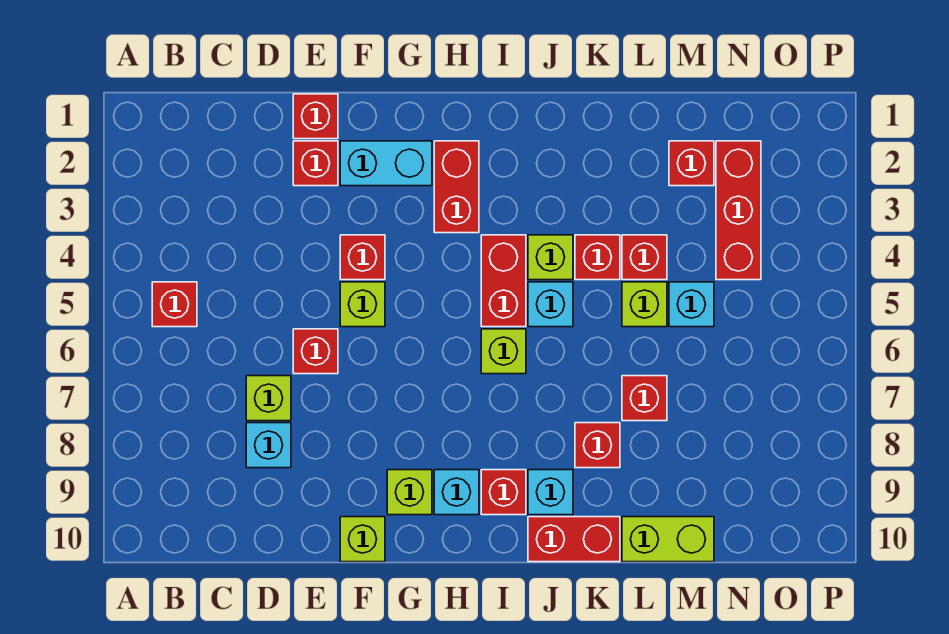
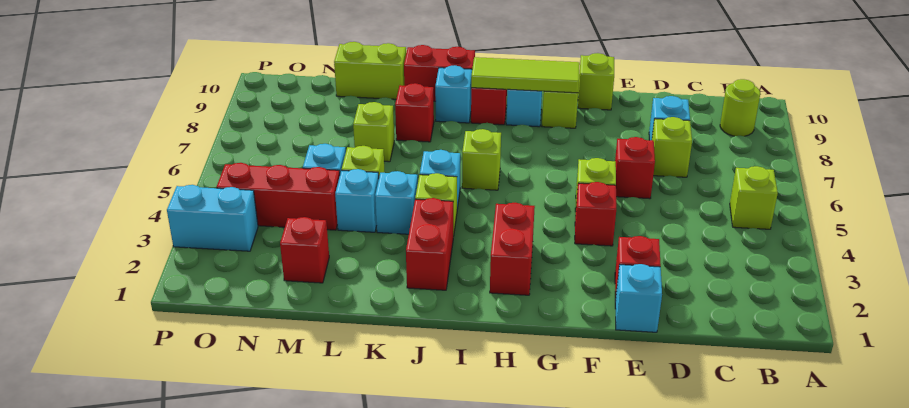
red 1x1 brick [152,282,197,327] -> lime 1x1 brick [730,166,778,229]
none -> lime 1x1 round brick [720,79,760,136]
red 1x1 brick [293,94,338,139] -> cyan 1x1 brick [615,264,662,332]
cyan 1x2 brick [340,141,432,186] -> cyan 1x2 brick moved to [167,185,258,251]
none -> lime 1x3 tile [471,57,580,93]
red 1x2 brick [481,235,526,327] -> red 1x2 brick moved to [406,198,453,290]
red 1x1 brick [575,235,620,280] -> cyan 1x1 brick [375,171,418,234]
red 1x1 brick [622,235,667,280] -> cyan 1x1 brick [335,169,379,232]
red 1x1 brick [622,376,667,421] -> lime 1x1 brick [353,102,394,162]
red 1x3 brick [716,141,761,280] -> red 1x3 brick turned to [216,163,340,230]

